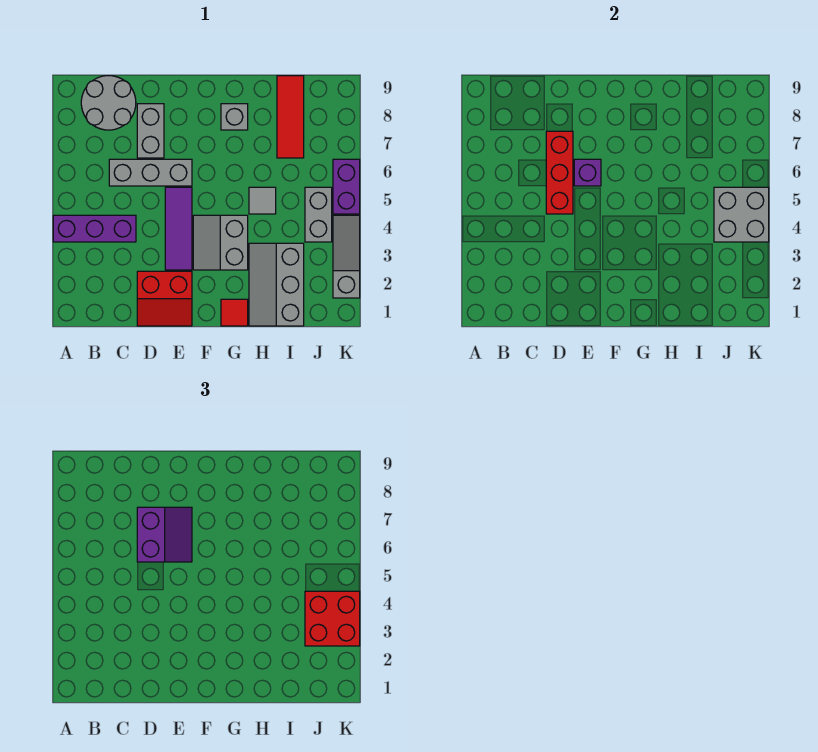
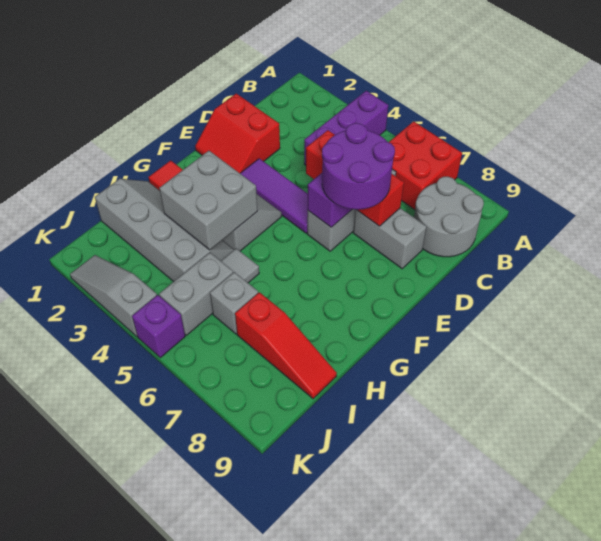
red 2x2 slope [137,271,192,326] -> red 2x2 slope turned to [195,93,280,173]
purple 2x2 slope [137,507,192,562] -> purple 2x2 round brick [322,123,395,210]
grey 1x1 brick [221,104,248,130] -> grey 1x1 brick moved to [210,272,258,334]
grey 2x3 slope [249,243,304,326] -> grey 2x4 slope [95,179,234,282]
red 1x3 tile [277,76,304,158] -> red 1x3 slope [235,292,337,399]
red 2x2 brick [305,591,360,646] -> red 2x2 brick moved to [389,121,462,210]
grey 1x2 brick [305,187,332,242] -> grey 1x2 brick turned to [159,253,233,335]
grey 2x2 brick [714,187,769,242] -> grey 2x2 brick moved to [159,151,258,250]
grey 1x3 slope [333,215,360,298] -> grey 1x3 slope turned to [70,255,157,336]
purple 1x2 brick [333,159,360,214] -> purple 1x1 brick [132,295,185,358]

